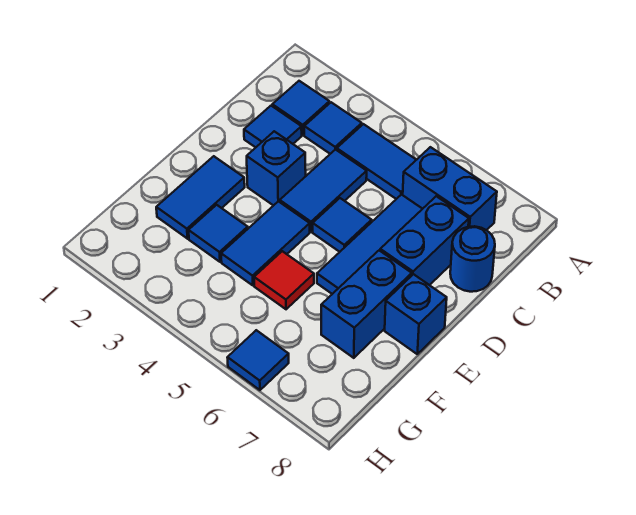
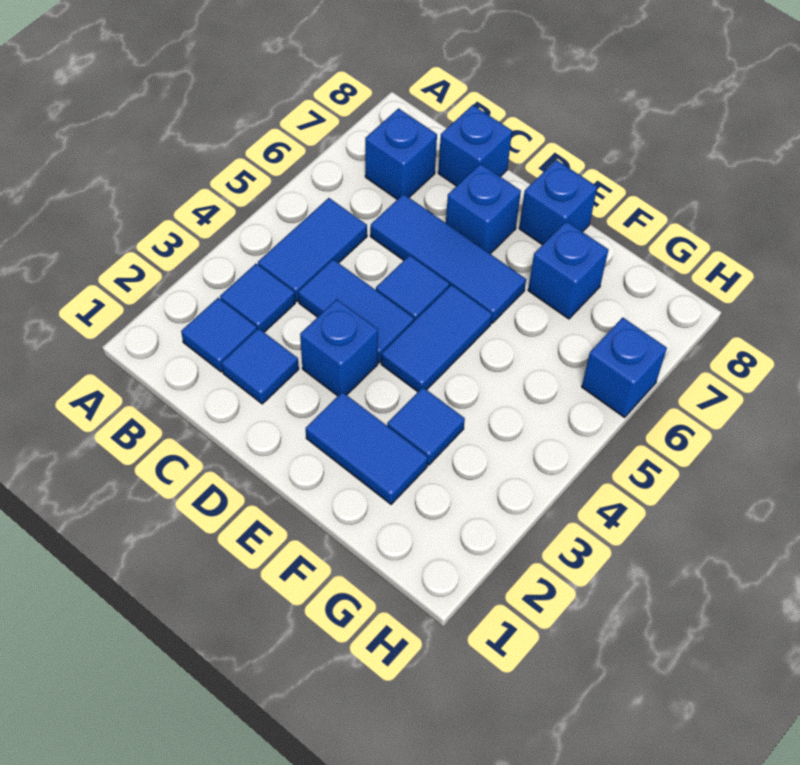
blue 1x2 brick [403,147,497,230] -> blue 1x1 brick [365,108,437,200]
blue 1x2 brick [380,196,469,285] -> blue 1x1 brick [446,164,521,254]
blue 1x1 round brick [450,226,495,292] -> blue 1x1 brick [438,105,512,186]
blue 1x2 tile [221,201,310,285] -> blue 1x2 tile turned to [381,285,492,392]
blue 1x2 brick [321,251,412,358] -> blue 1x1 brick [528,221,608,319]
red 1x1 tile [254,251,314,309] -> none
blue 1x1 tile [227,330,289,390] -> blue 1x1 brick [582,317,667,417]

